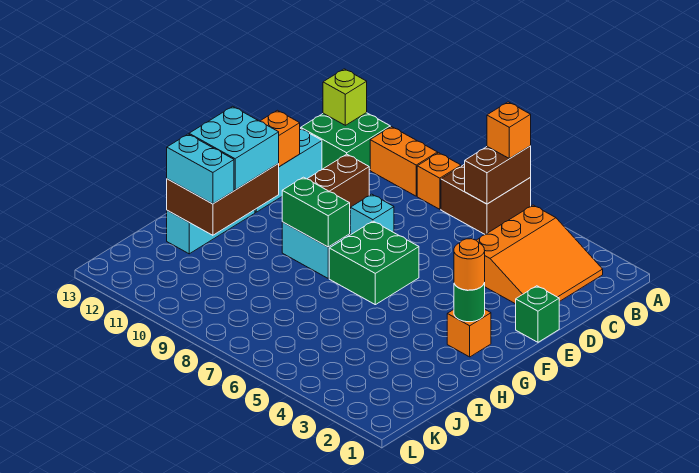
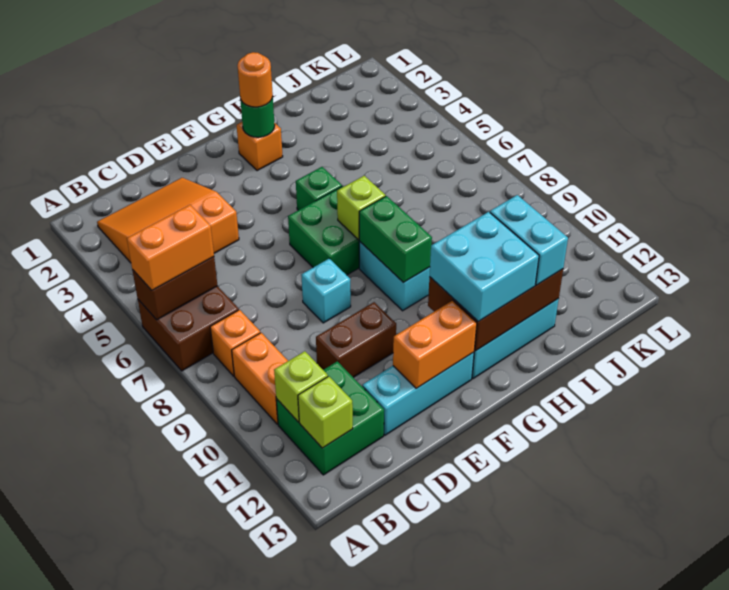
orange 1x1 brick [487,102,531,159] -> orange 1x2 brick [127,205,214,290]
none -> lime 1x1 brick [274,351,328,422]
green 1x1 brick [516,286,559,342] -> green 1x1 brick moved to [296,167,342,210]
none -> lime 1x1 brick [337,176,386,240]

